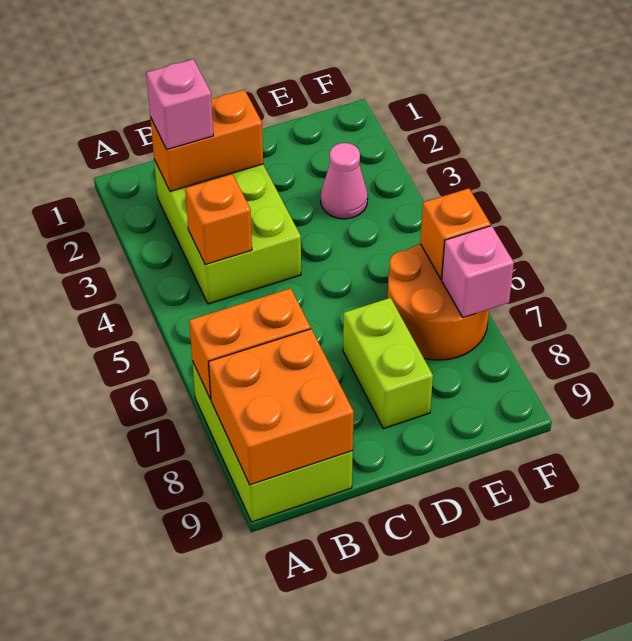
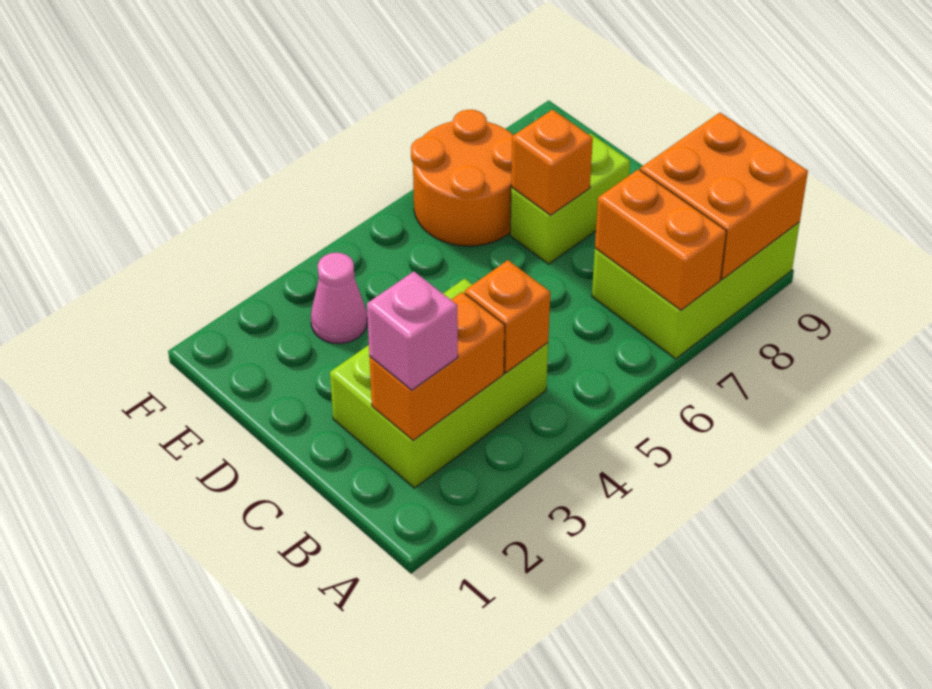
orange 1x2 brick [150,90,263,192] -> orange 1x2 brick turned to [370,292,505,440]
orange 1x1 brick [420,188,491,279] -> orange 1x1 brick moved to [511,110,593,215]
pink 1x1 brick [442,226,514,318] -> none

